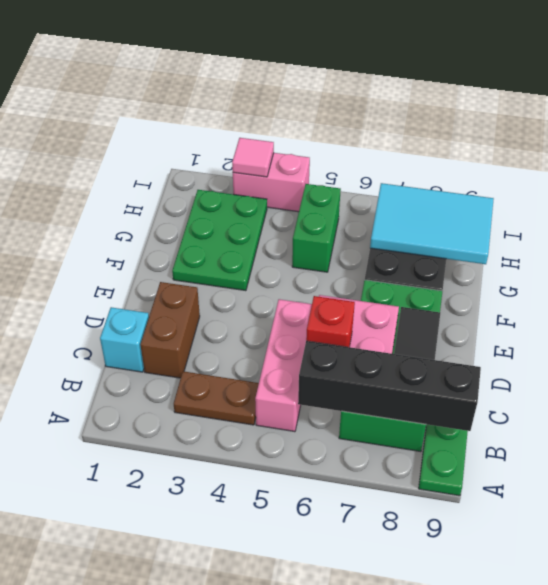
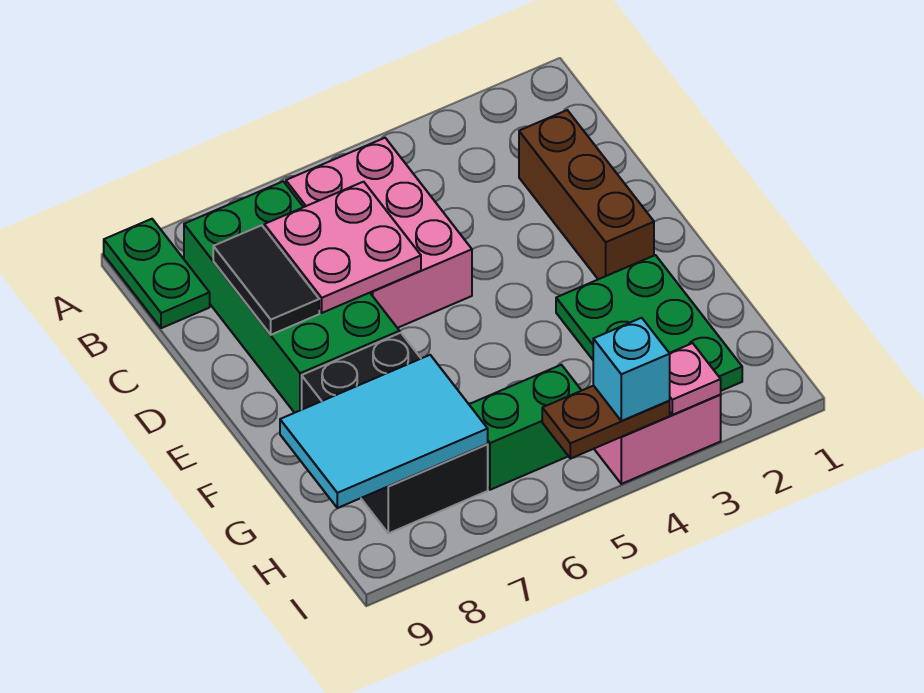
brown 1x2 plate [174,371,259,425] -> brown 1x2 plate moved to [542,386,670,459]
pink 1x3 brick [255,299,312,432] -> pink 2x3 brick [286,138,472,328]
black 1x4 brick [298,341,481,431] -> none
cyan 1x1 brick [100,307,149,372] -> cyan 1x1 brick moved to [593,318,670,421]
brown 1x2 brick [140,282,200,378] -> brown 1x3 brick [519,110,654,279]
red 1x1 brick [306,296,355,347] -> none
green 1x2 brick [292,184,341,272] -> green 1x2 brick turned to [469,365,582,490]
pink 1x1 tile [232,138,274,177] -> pink 1x1 plate [670,343,721,415]

